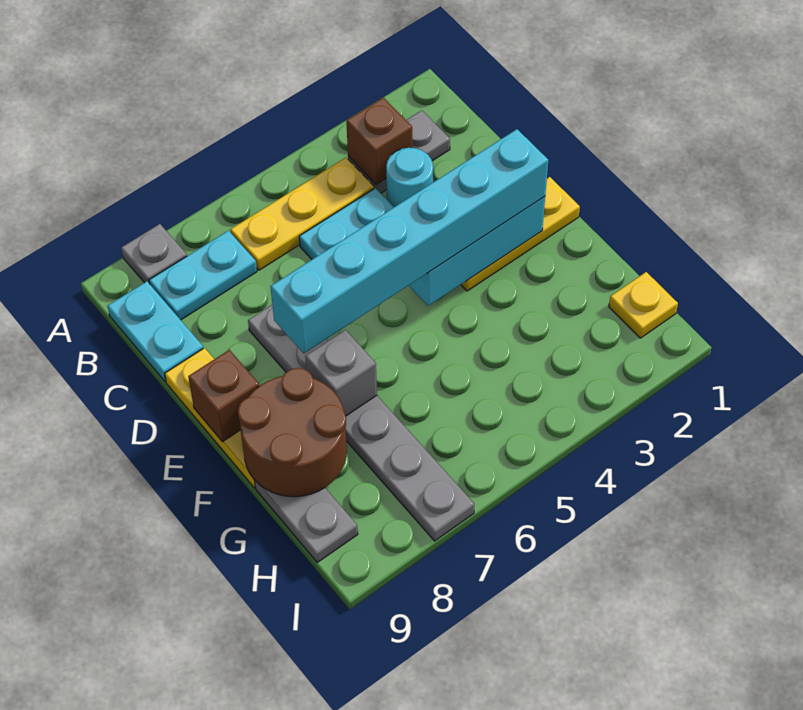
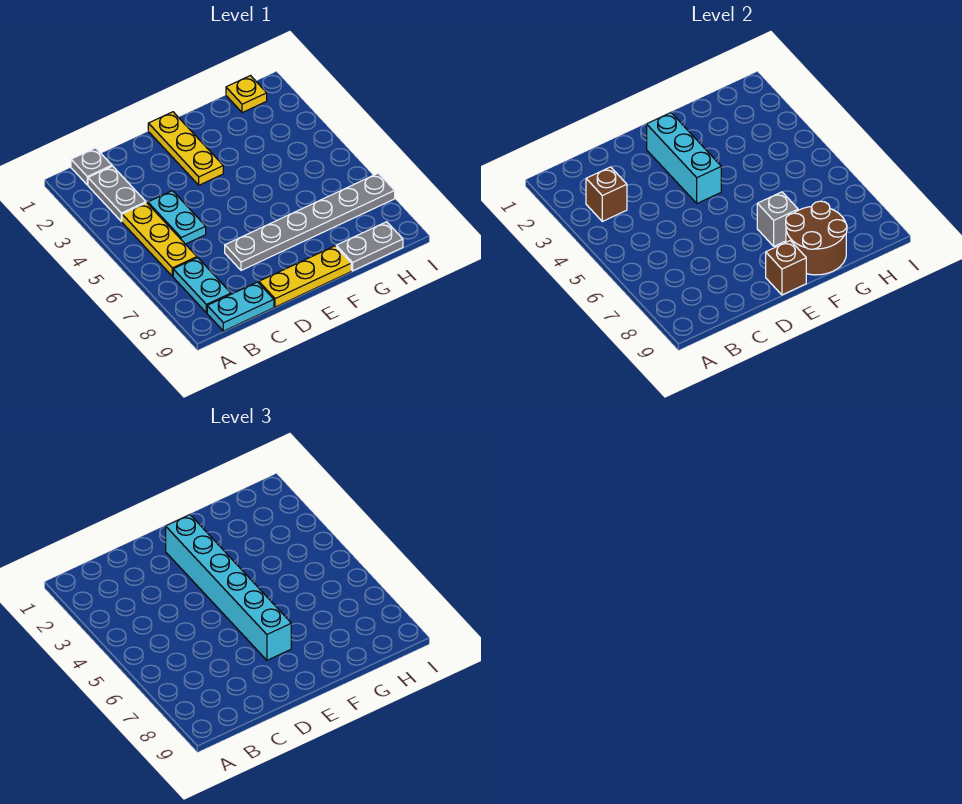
grey 1x1 plate [121,224,187,284] -> grey 1x1 plate moved to [71,148,112,185]
cyan 1x1 round brick [386,148,433,207] -> none

